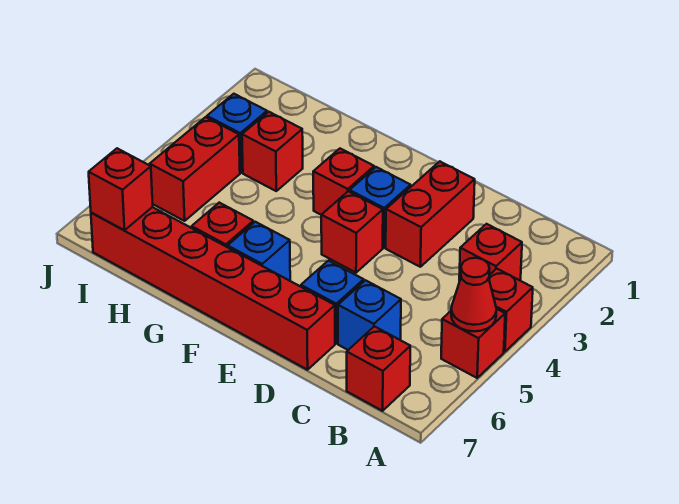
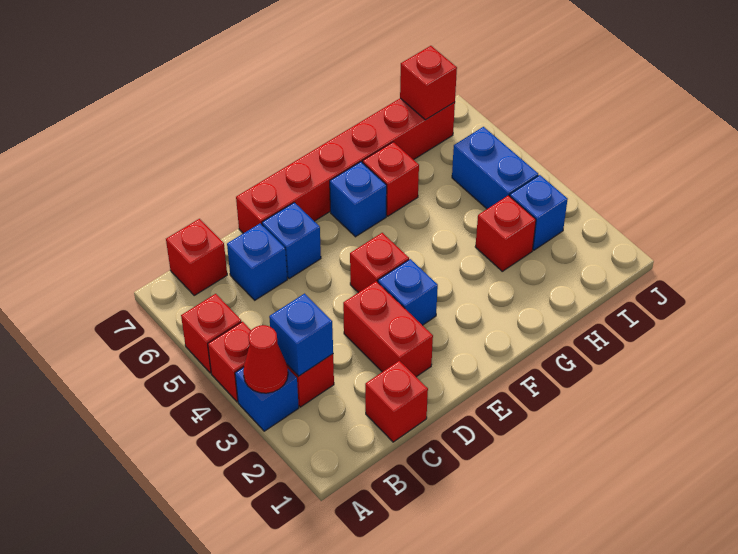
none -> blue 1x1 brick [235,367,299,431]
red 1x1 cone [451,258,497,331] -> red 1x1 cone moved to [243,325,288,393]
none -> blue 1x1 brick [269,294,333,376]
red 1x1 brick [313,149,374,215] -> red 1x1 brick moved to [365,361,428,442]
red 1x2 brick [150,117,240,221] -> blue 1x2 brick [452,127,538,209]

